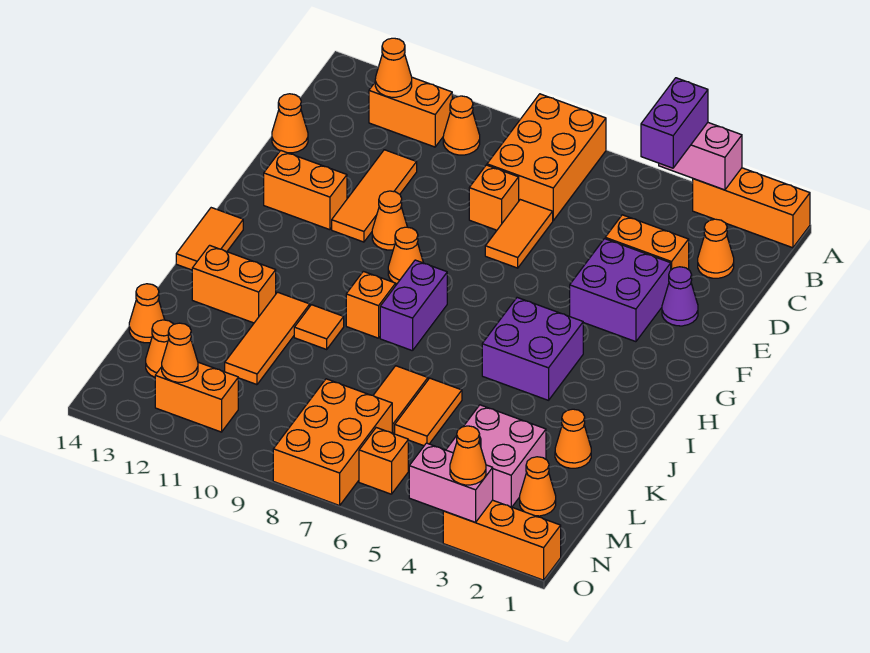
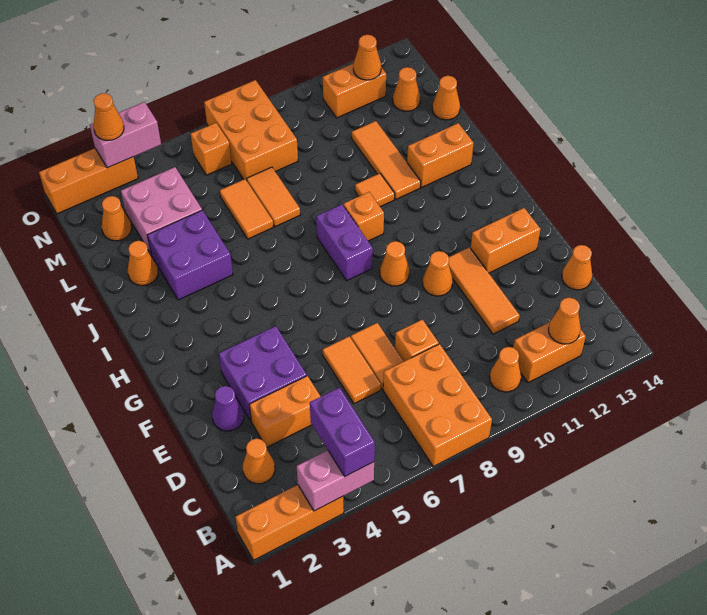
purple 2x2 brick [482,298,583,400] -> purple 2x2 brick moved to [148,210,233,300]
orange 1x2 tile [176,208,243,270] -> orange 1x2 tile moved to [323,336,381,404]

